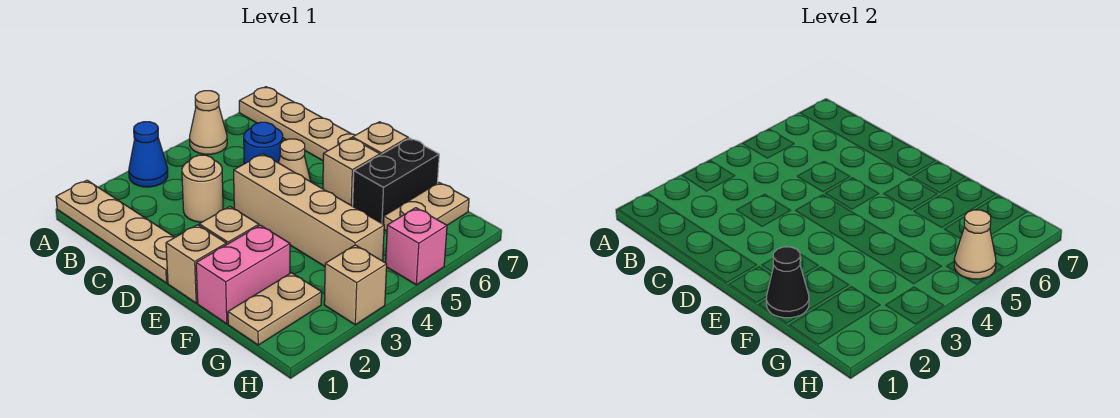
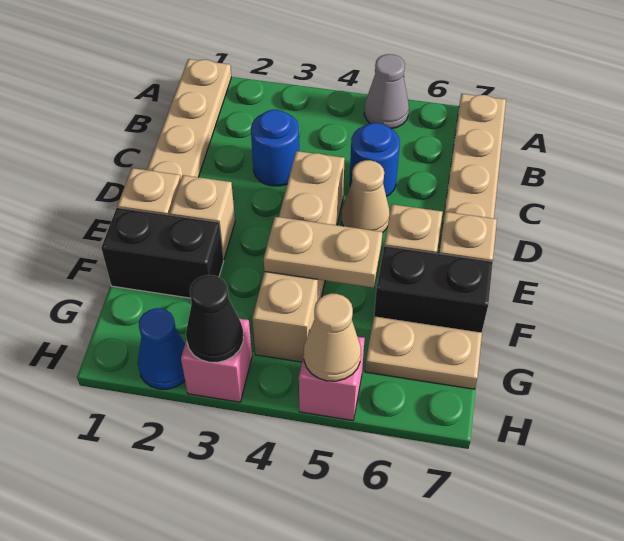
blue 1x1 cone [129,122,168,187] -> blue 1x1 cone moved to [138,308,185,389]
tan 1x1 cone [189,91,227,154] -> grey 1x1 cone [364,54,409,129]
tan 1x1 round brick [182,155,223,222] -> blue 1x1 round brick [251,110,299,186]
pink 1x2 brick [196,225,290,324] -> black 1x2 brick [101,208,224,298]
black 1x1 cone [766,247,809,318] -> black 1x1 cone moved to [186,275,243,362]
tan 1x2 plate [228,273,322,345] -> tan 1x2 plate moved to [264,217,383,288]
tan 1x1 brick [324,245,387,325] -> pink 1x1 brick [181,319,252,402]

